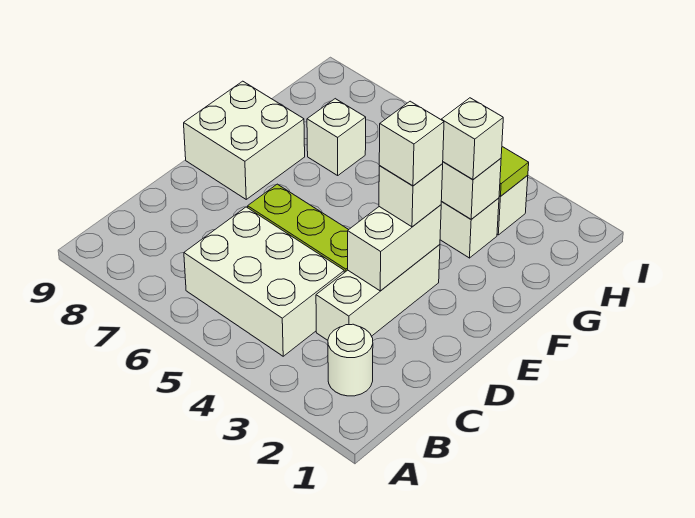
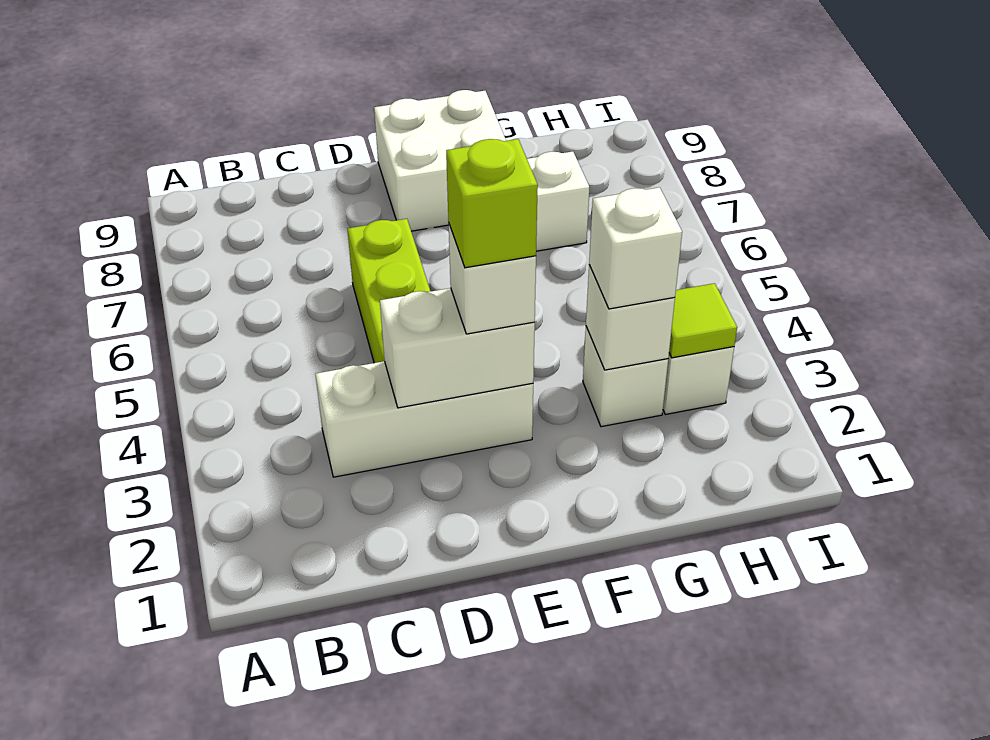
white 1x1 round brick [328,324,373,396] -> none
white 2x3 brick [184,207,344,356] -> none
white 1x1 brick [379,101,444,186] -> lime 1x1 brick [446,139,538,268]

